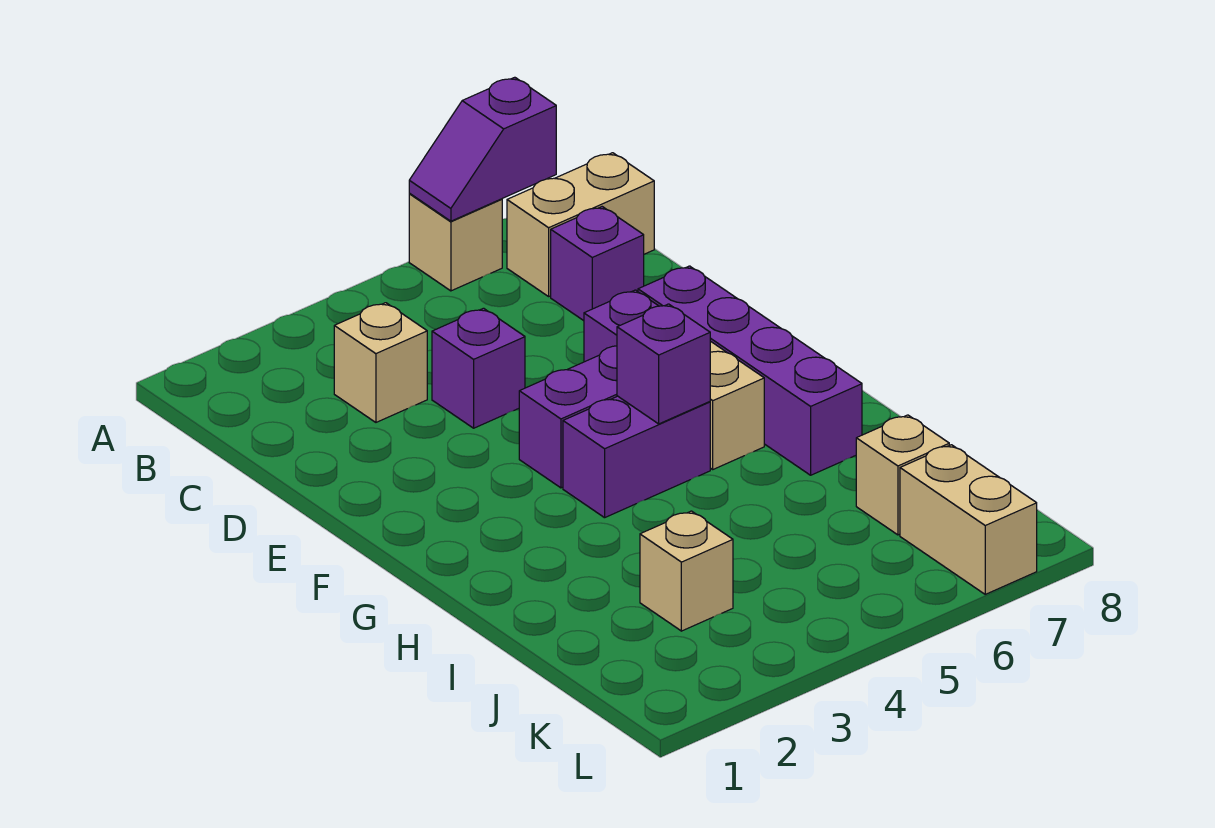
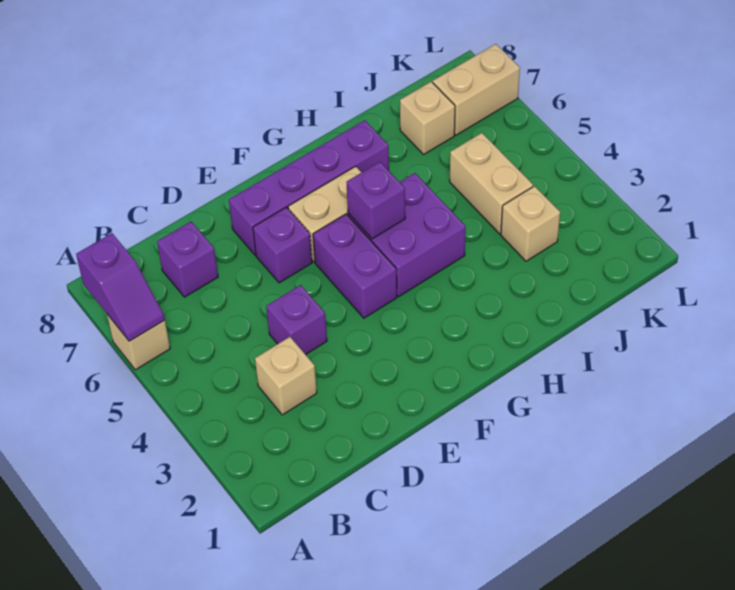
tan 1x2 brick [507,153,654,296] -> tan 1x2 brick moved to [450,133,533,234]
purple 1x2 brick [563,396,710,518] -> purple 2x2 brick [348,173,466,297]

